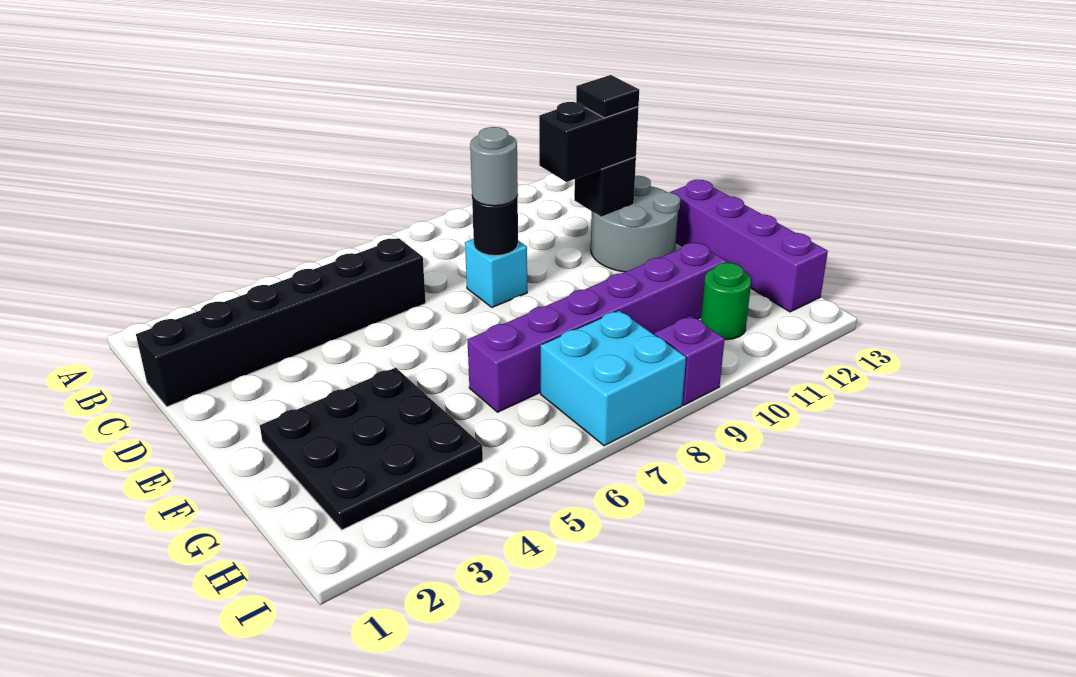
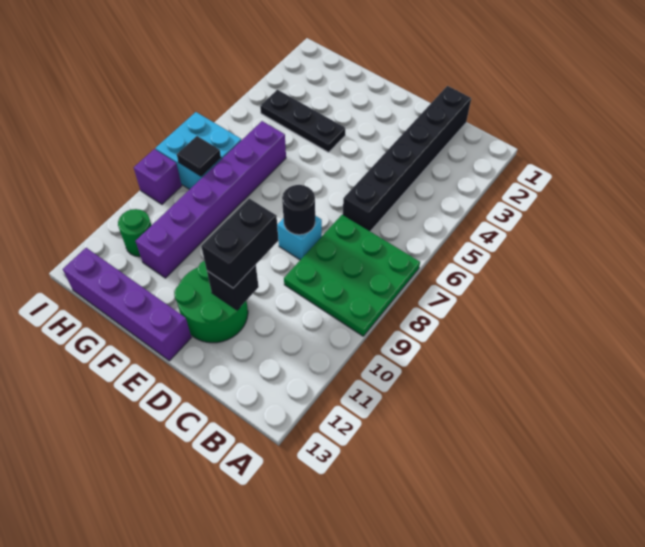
none -> green 3x3 plate [284,215,420,336]
grey 1x1 round brick [470,127,518,206] -> none
grey 2x2 round brick [591,176,680,272] -> green 2x2 round brick [174,261,248,343]
black 1x1 tile [576,75,639,118] -> black 1x1 tile moved to [177,136,221,176]
black 3x3 plate [260,368,483,530] -> black 1x3 plate [260,90,345,152]

